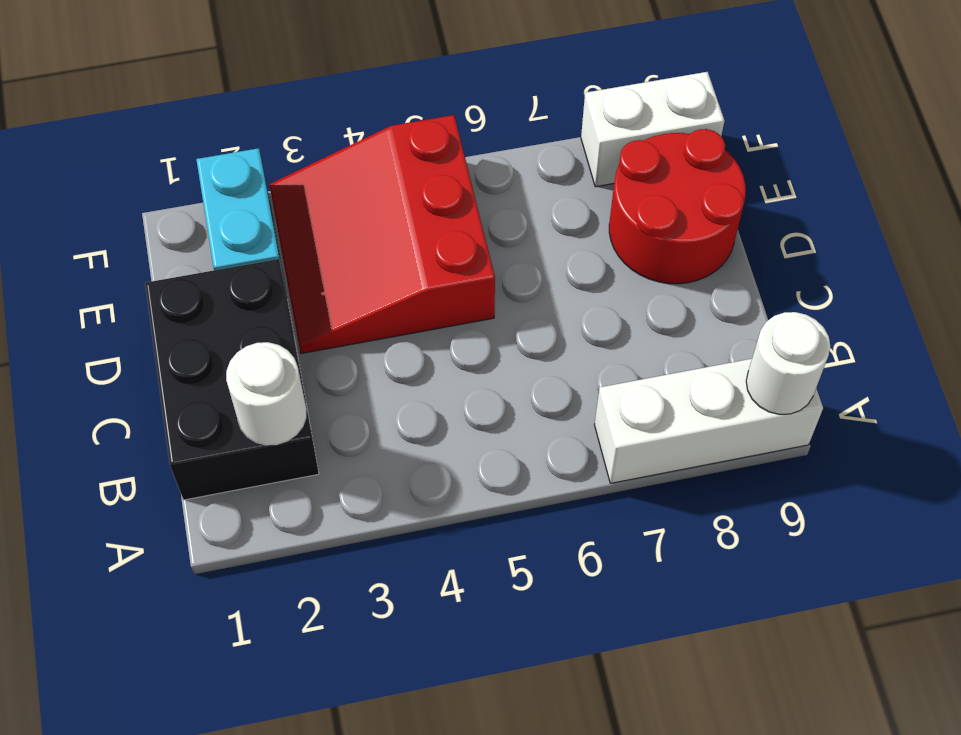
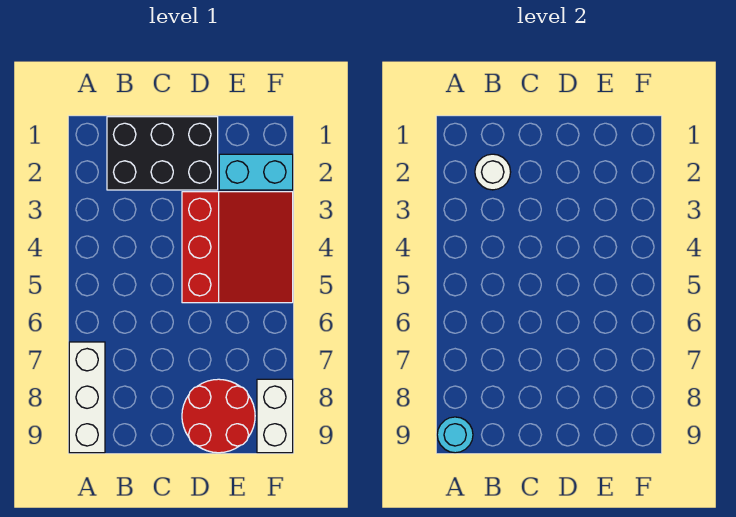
white 1x1 round brick [746,312,830,414] -> cyan 1x1 round brick [437,417,473,453]
red 3x3 slope [270,115,495,354] -> red 3x3 slope turned to [182,192,293,303]

